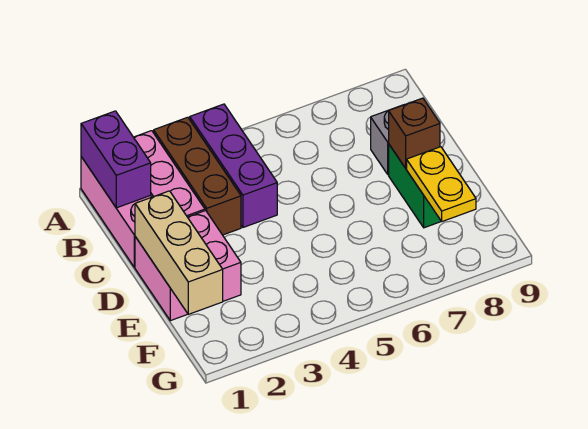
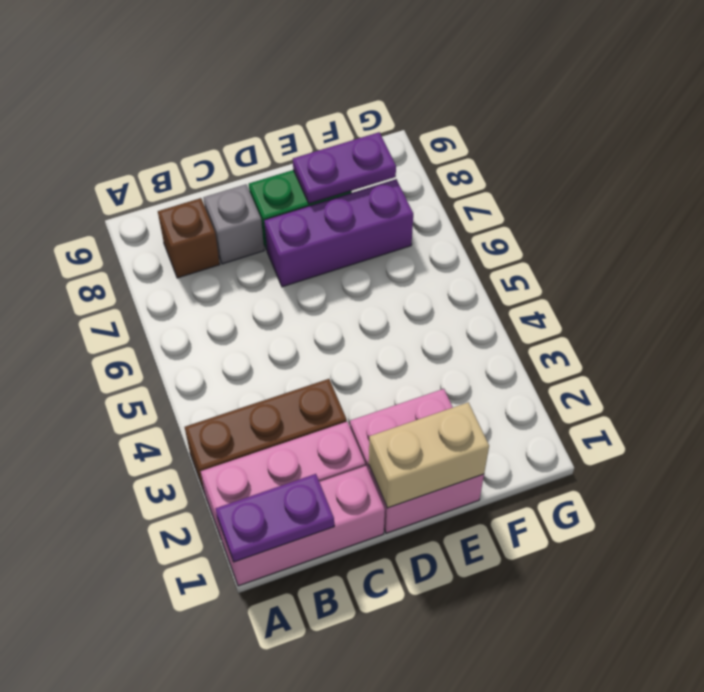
purple 1x2 brick [81,111,151,208] -> purple 1x2 plate [216,474,334,562]
purple 1x3 brick [190,104,277,227] -> purple 1x3 brick moved to [264,179,413,287]
tan 1x3 brick [135,191,223,314] -> tan 1x2 brick [369,402,489,508]
brown 1x1 brick [389,98,440,168] -> brown 1x1 brick moved to [158,198,220,278]
yellow 1x2 plate [407,147,476,222] -> purple 1x2 plate [293,132,396,204]

